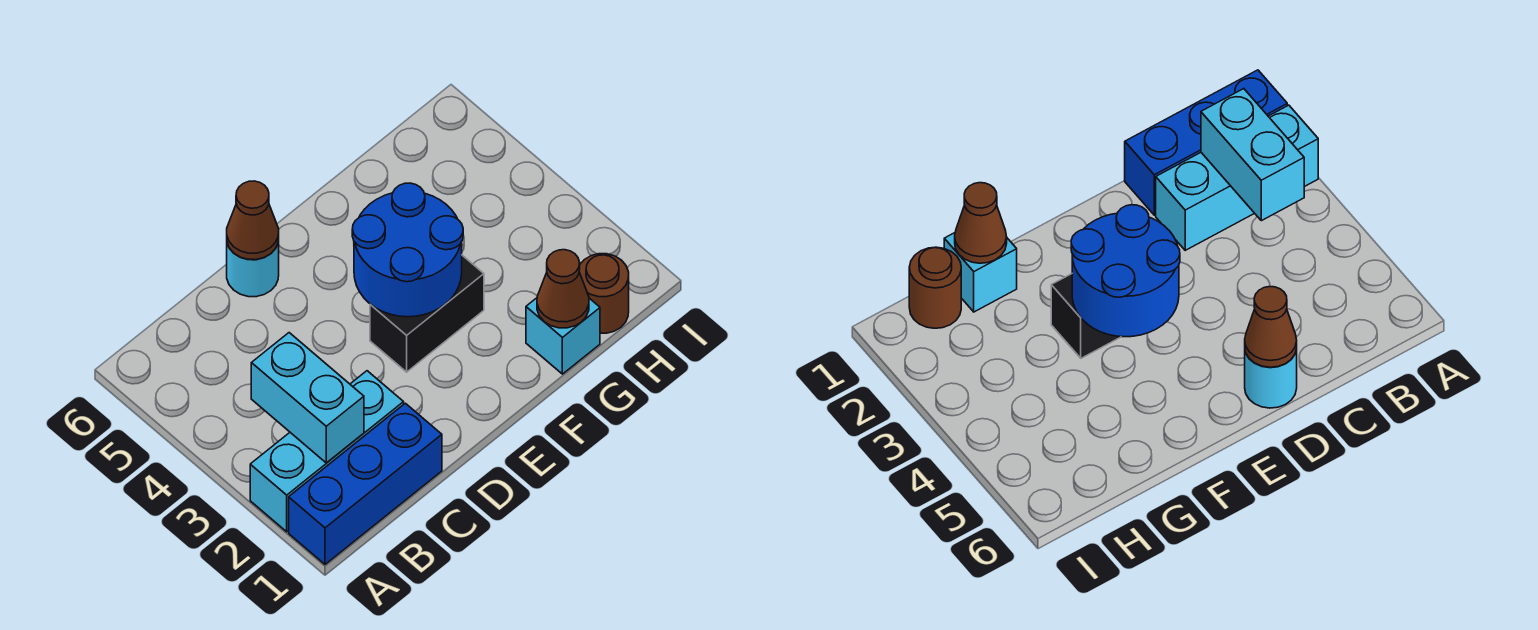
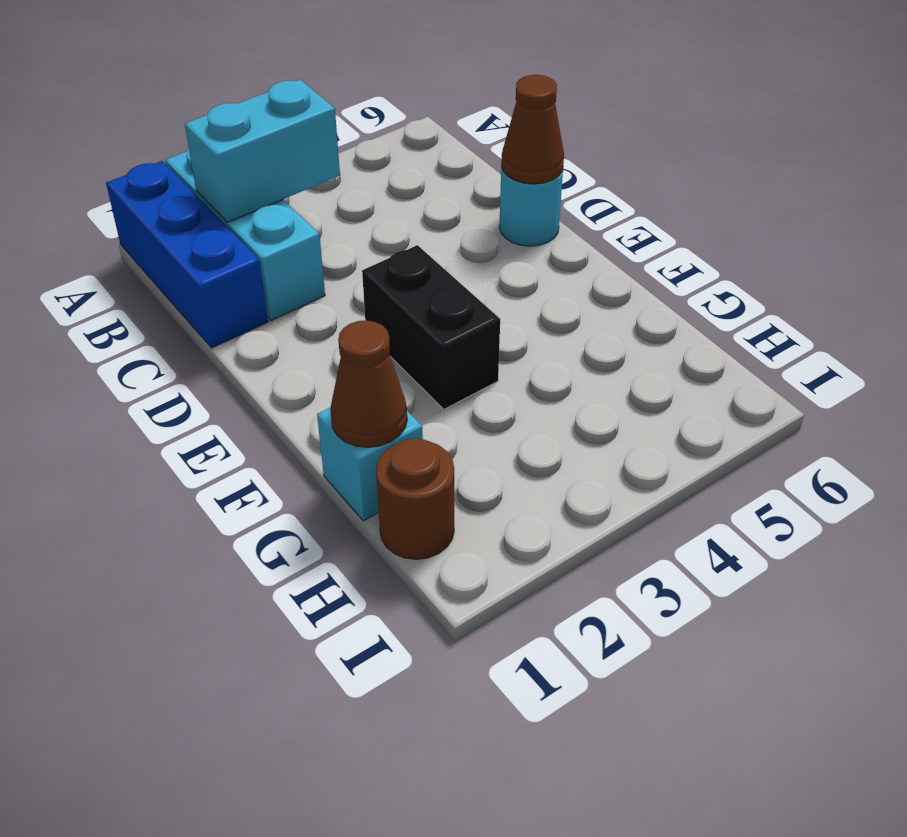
blue 2x2 round brick [352,183,463,317] -> none

